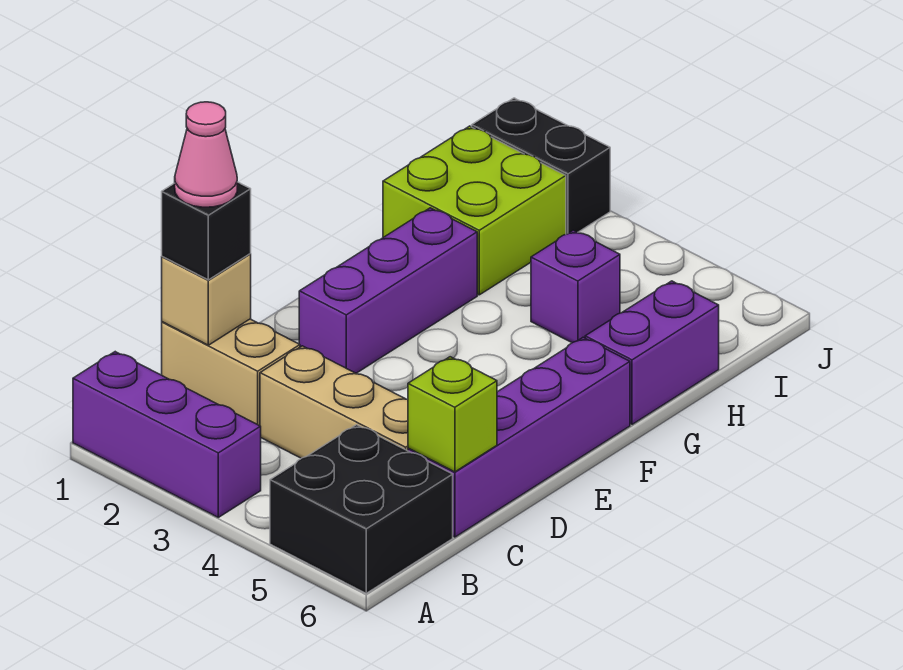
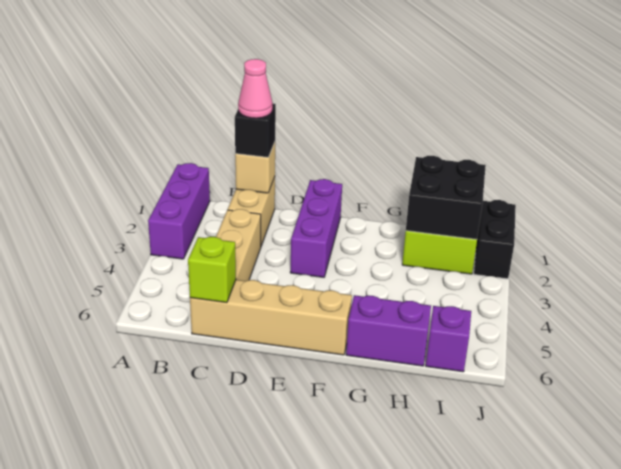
black 2x2 brick [270,425,453,593] -> black 2x2 brick moved to [406,156,486,239]
purple 1x4 brick [408,337,630,537] -> tan 1x4 brick [190,280,352,355]
purple 1x3 brick [299,208,477,373] -> purple 1x3 brick turned to [290,179,342,277]
purple 1x1 brick [531,230,620,343] -> purple 1x1 brick moved to [426,306,471,372]

